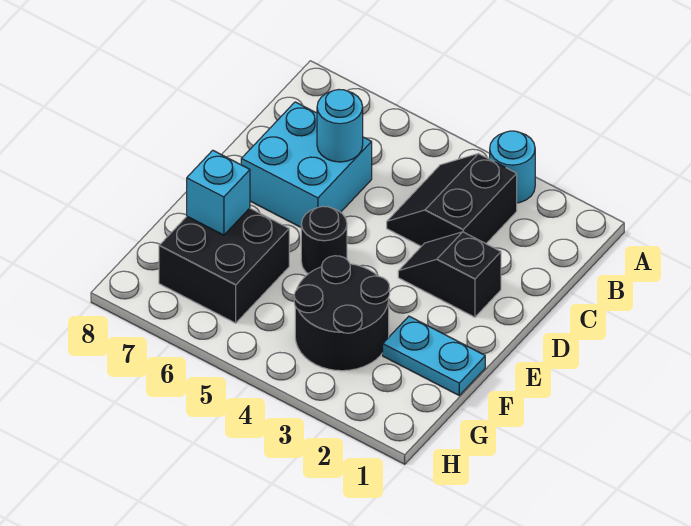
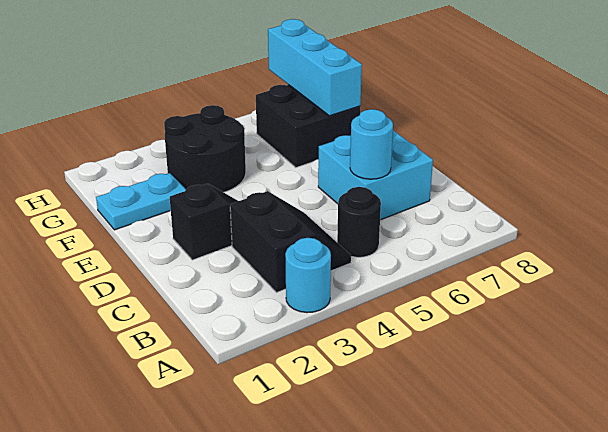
black 1x1 round brick [301,206,347,274] -> black 1x1 round brick moved to [337,187,381,257]
cyan 1x1 brick [187,150,250,235] -> cyan 1x3 brick [268,19,362,116]

